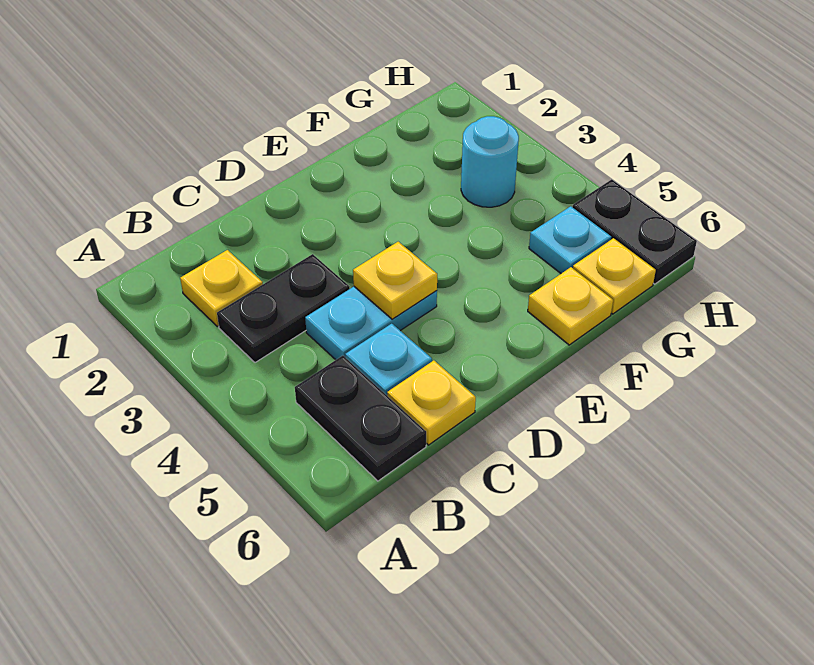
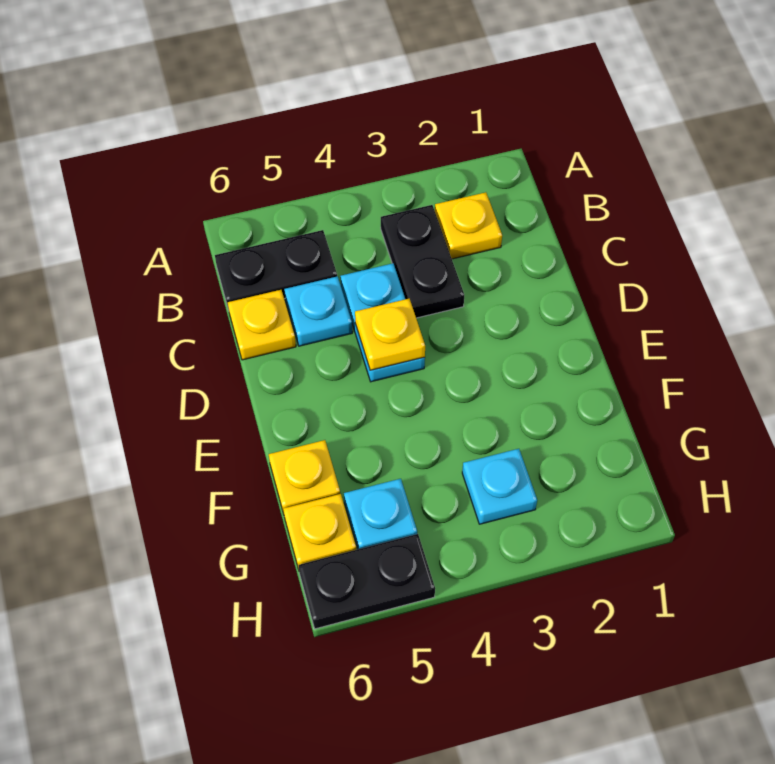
cyan 1x1 round brick [461,116,519,207] -> cyan 1x1 plate [462,449,537,524]

